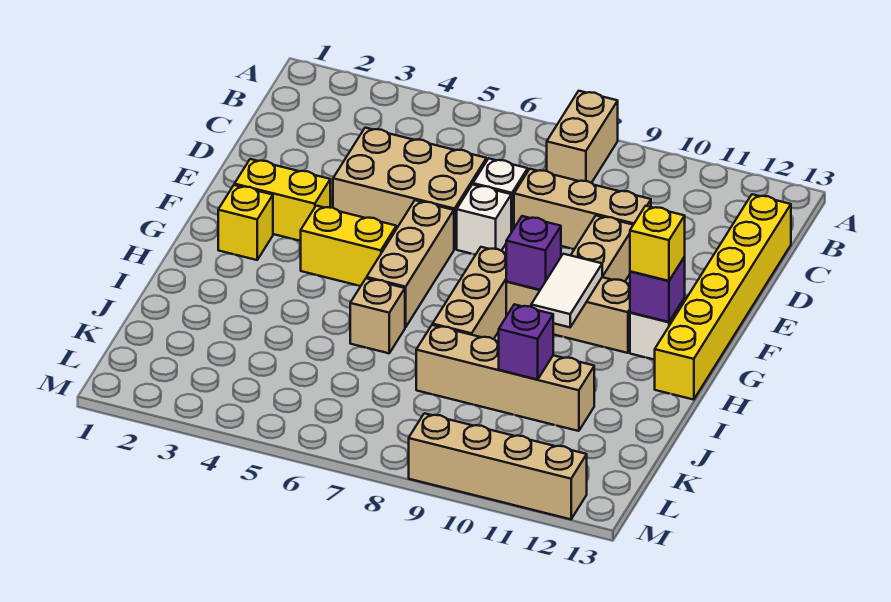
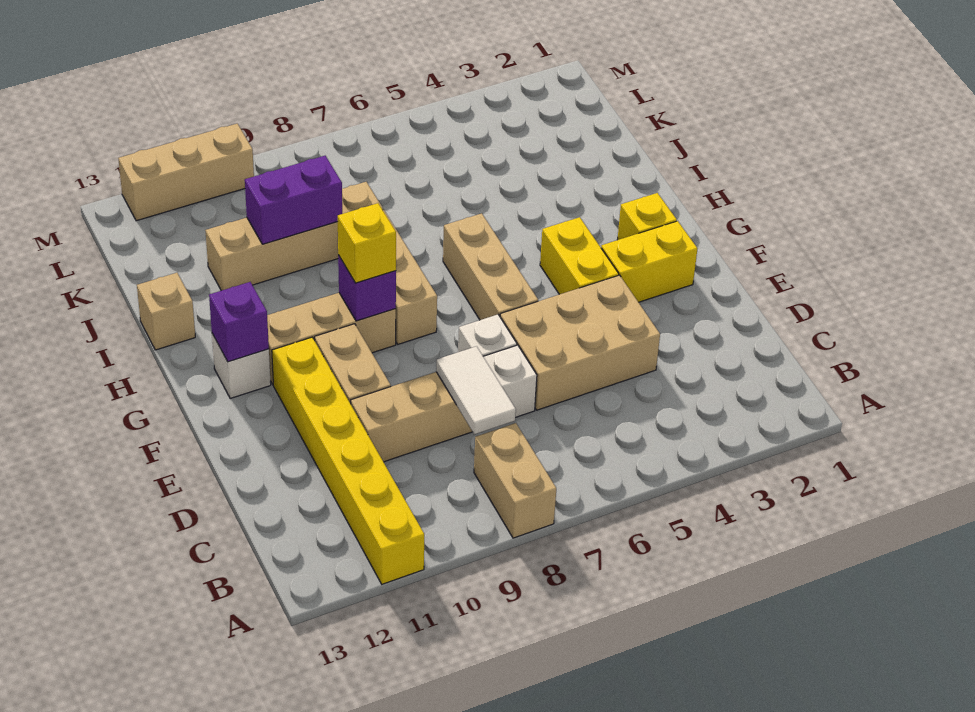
yellow 1x6 brick [655,194,791,400] -> yellow 1x6 brick moved to [272,337,424,584]
yellow 1x2 brick [301,206,396,286] -> yellow 1x2 brick turned to [540,217,619,294]
white 1x2 tile [531,254,602,327] -> white 1x2 tile moved to [436,346,516,434]
yellow 1x1 brick [630,206,685,281] -> yellow 1x1 brick moved to [338,203,396,283]
tan 1x1 brick [350,278,405,353] -> tan 1x1 brick moved to [137,273,195,350]
purple 1x1 brick [499,304,553,380] -> purple 1x2 brick [245,156,342,244]
tan 1x4 brick [409,413,587,519] -> tan 1x3 brick [118,124,254,221]

